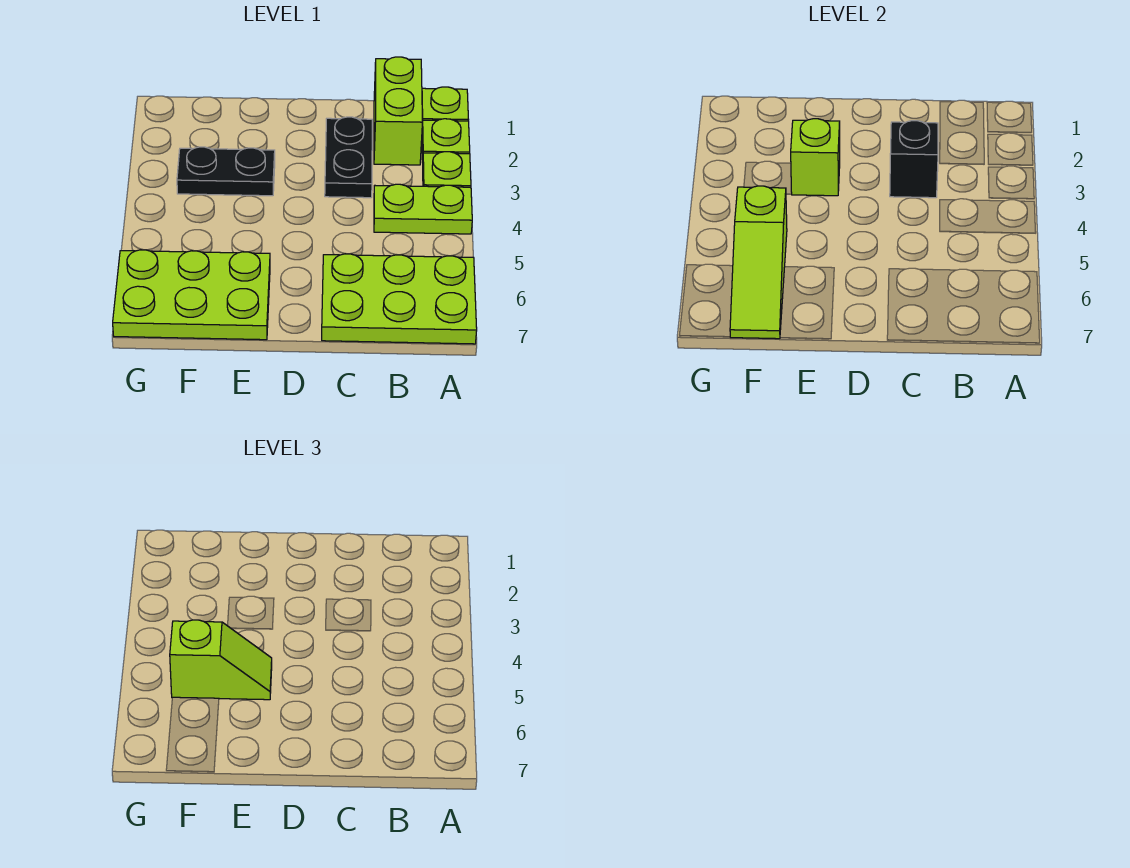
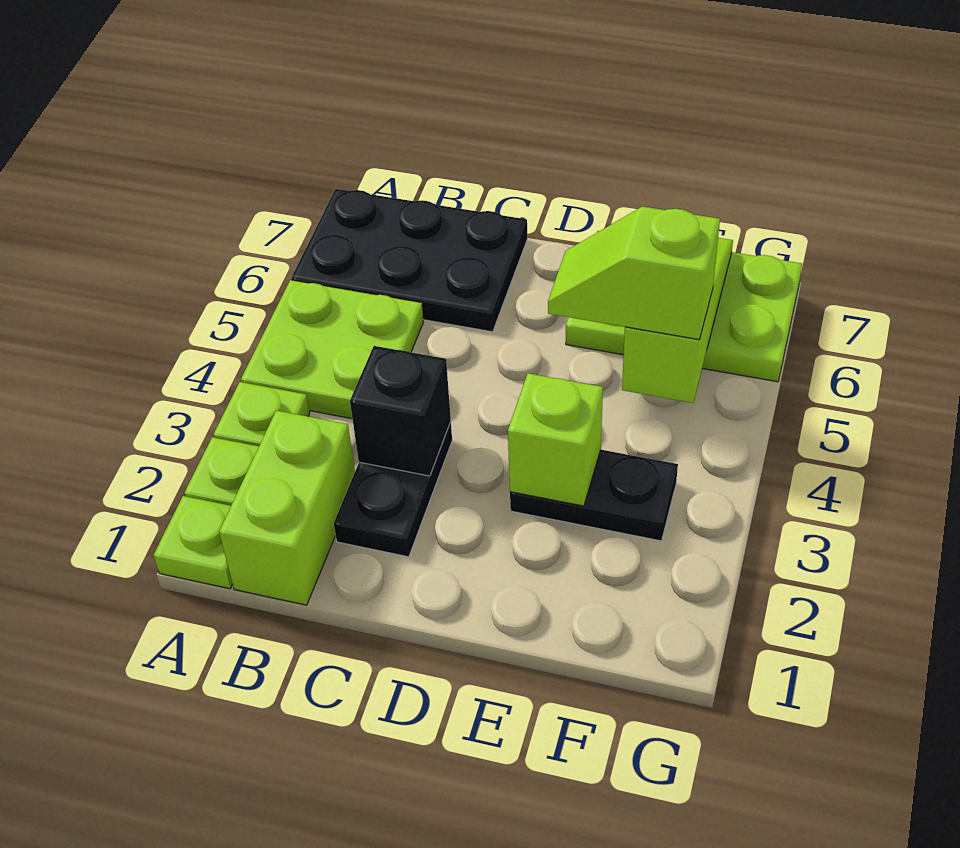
lime 1x2 plate [374,184,472,234] -> lime 2x2 plate [241,280,423,419]
lime 2x3 plate [322,254,477,344] -> black 2x3 plate [291,189,527,332]

